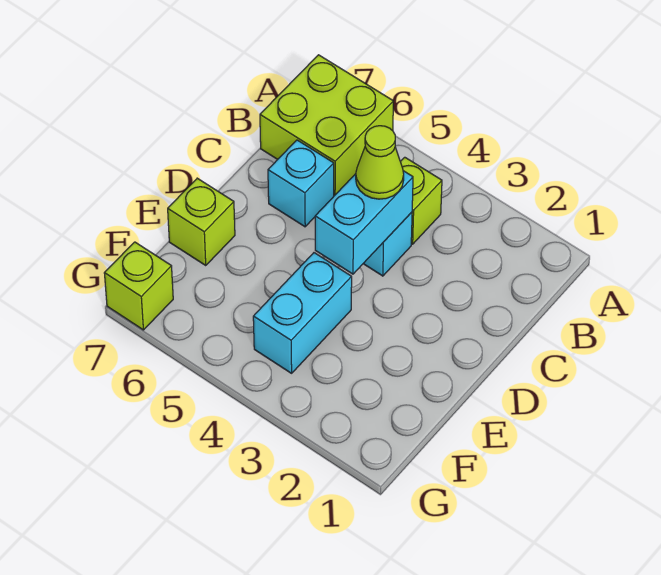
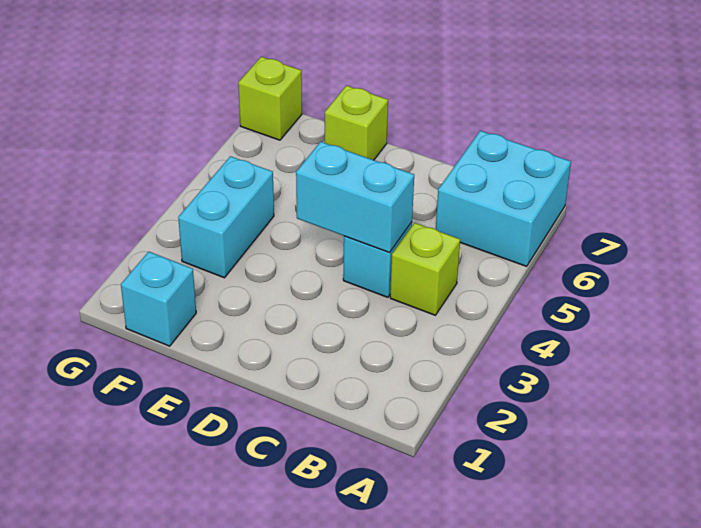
lime 2x2 brick [260,55,393,195] -> cyan 2x2 brick [436,131,571,266]
lime 1x1 cone [356,126,404,199] -> none
cyan 1x1 brick [268,140,334,227] -> cyan 1x1 brick moved to [121,252,196,346]
cyan 1x2 brick [253,253,352,373] -> cyan 1x2 brick turned to [178,156,274,278]

